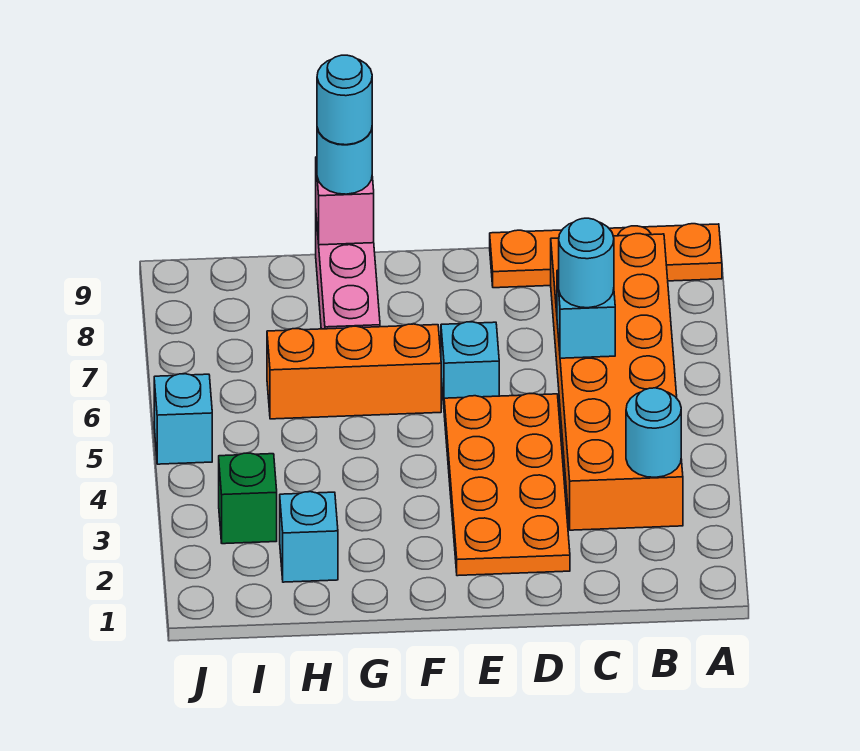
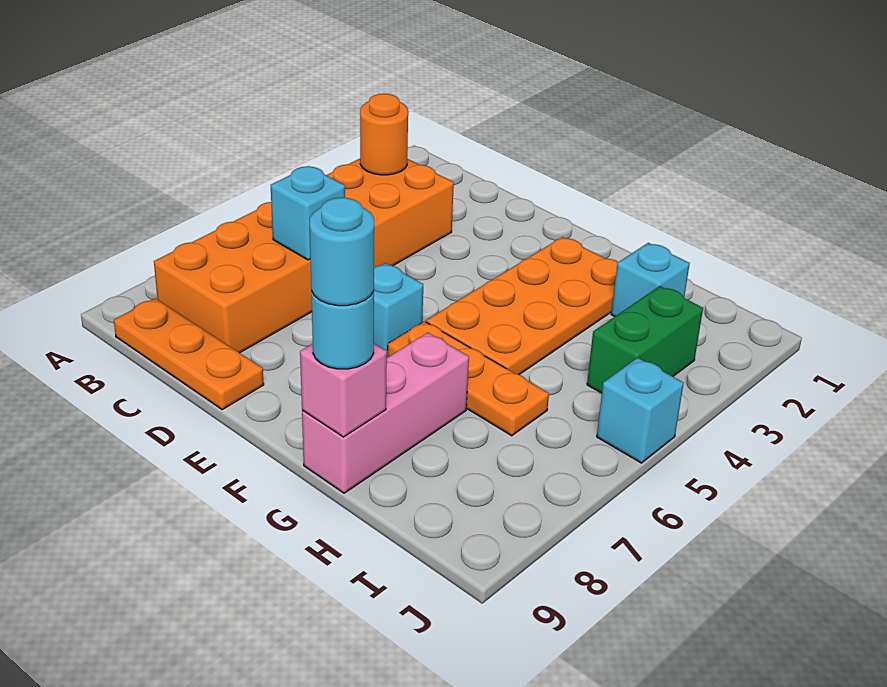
orange 1x4 plate [490,224,722,288] -> orange 1x3 plate [114,298,264,410]
cyan 1x1 round brick [626,388,681,477] -> orange 1x1 round brick [360,94,408,175]
cyan 1x1 round brick [559,218,614,308] -> none
orange 2x4 plate [444,394,570,576] -> orange 2x4 plate moved to [426,237,618,375]
orange 1x3 brick [267,324,441,419] -> orange 1x3 plate [388,321,549,436]
green 1x1 brick [219,453,277,544] -> green 1x2 brick [587,286,703,393]

